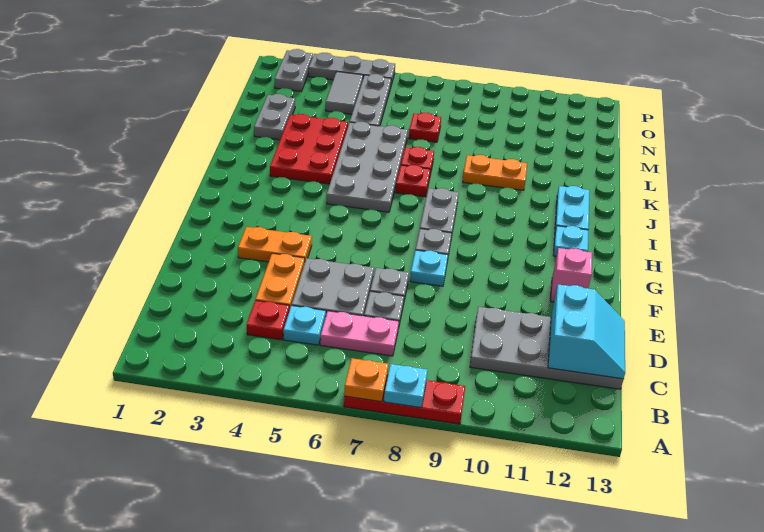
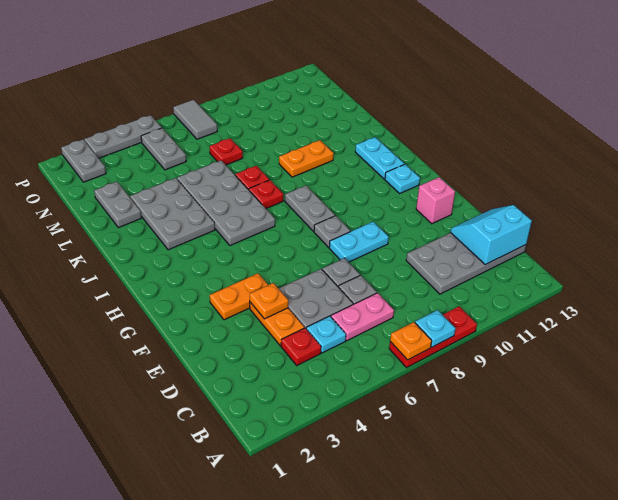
cyan 2x2 slope [548,284,625,379] -> cyan 2x2 slope turned to [451,205,532,265]
none -> orange 1x1 plate [250,283,288,319]
cyan 1x1 plate [410,250,448,286] -> cyan 1x2 plate [329,222,389,262]
red 2x3 plate [270,114,348,184] -> grey 2x3 plate [130,178,215,250]
grey 1x3 plate [350,74,391,126] -> grey 1x2 plate [141,128,186,170]
grey 1x2 tile [326,72,363,114] -> grey 1x2 tile moved to [173,100,217,139]

